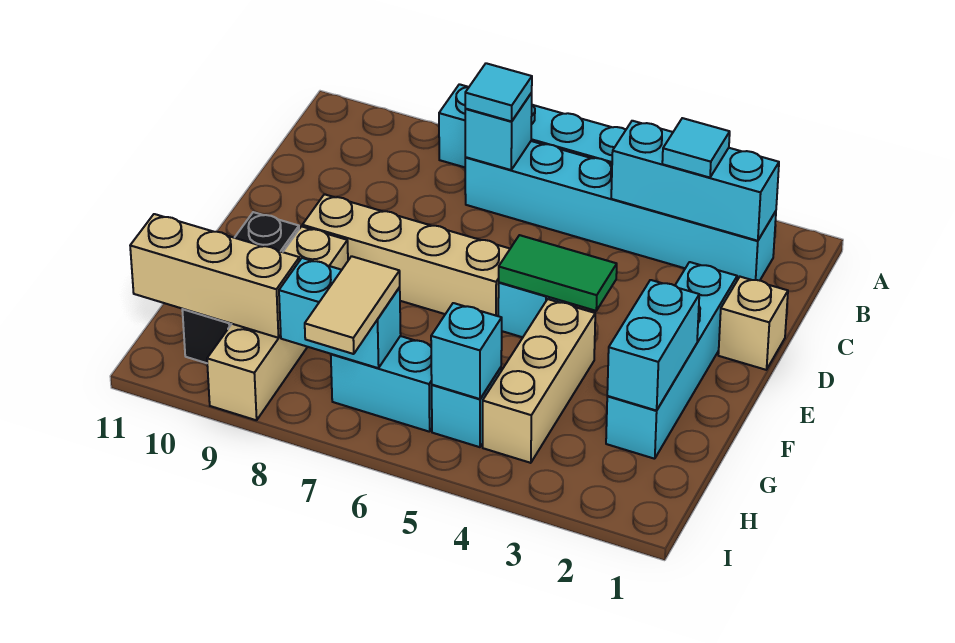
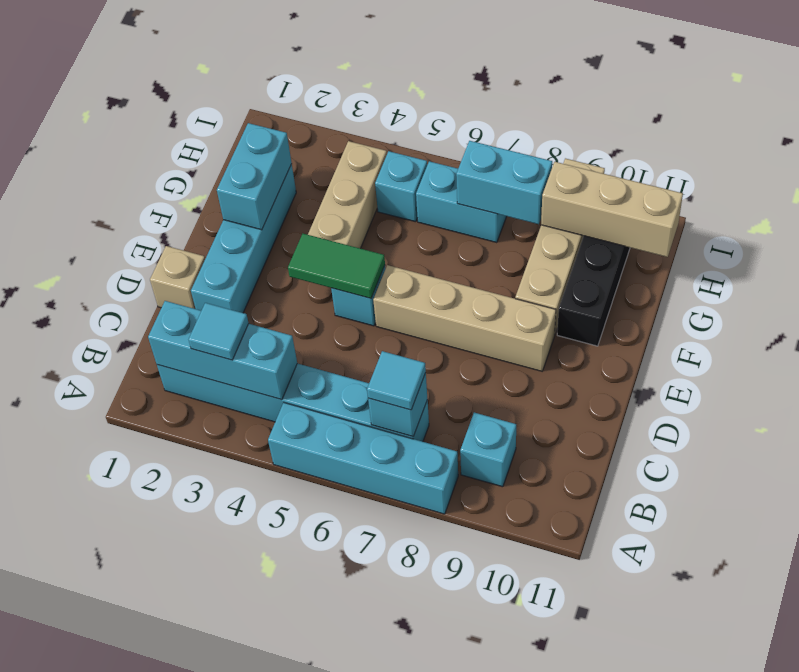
cyan 1x1 brick [431,303,502,399] -> cyan 1x1 brick moved to [460,413,516,487]
tan 1x2 tile [305,256,400,354] -> none

